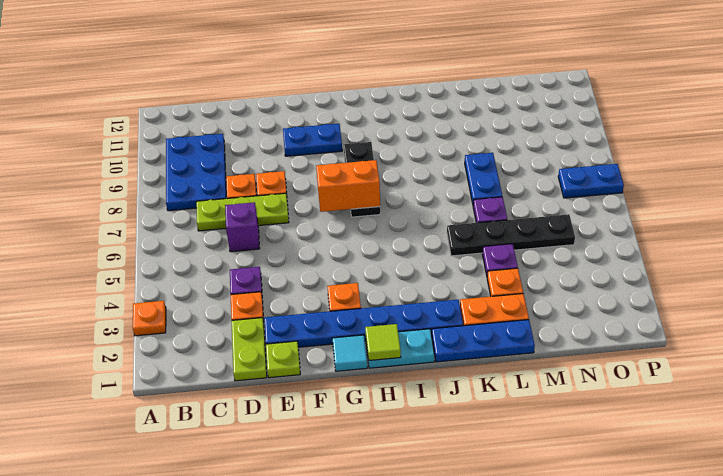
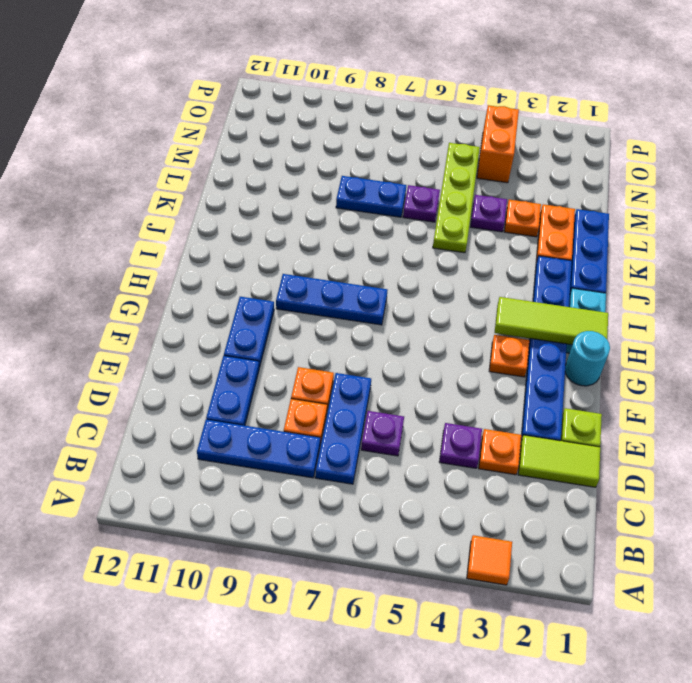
orange 1x1 plate [133,301,166,336] -> orange 1x1 tile [467,535,512,585]
blue 2x3 plate [166,134,226,211] -> blue 1x3 plate [197,420,320,478]
lime 1x3 plate [196,193,289,231] -> blue 1x3 plate [315,373,371,484]
lime 1x2 plate [231,318,267,381] -> lime 1x2 tile [518,435,600,487]
purple 1x1 brick [225,202,260,252] -> purple 1x1 plate [361,411,404,456]
cyan 1x1 tile [332,335,367,371] -> cyan 1x1 round brick [565,331,610,386]
orange 1x2 brick [316,160,380,212] -> orange 1x2 brick moved to [477,105,519,183]
lime 1x1 tile [365,324,401,360] -> lime 1x3 tile [495,297,608,345]
black 1x3 plate [344,142,380,217] -> blue 1x3 plate [276,274,387,325]
black 1x4 plate [447,214,575,256] -> lime 1x4 plate [433,143,480,253]
blue 1x2 plate [558,164,624,198] -> blue 1x2 plate moved to [206,356,259,426]

